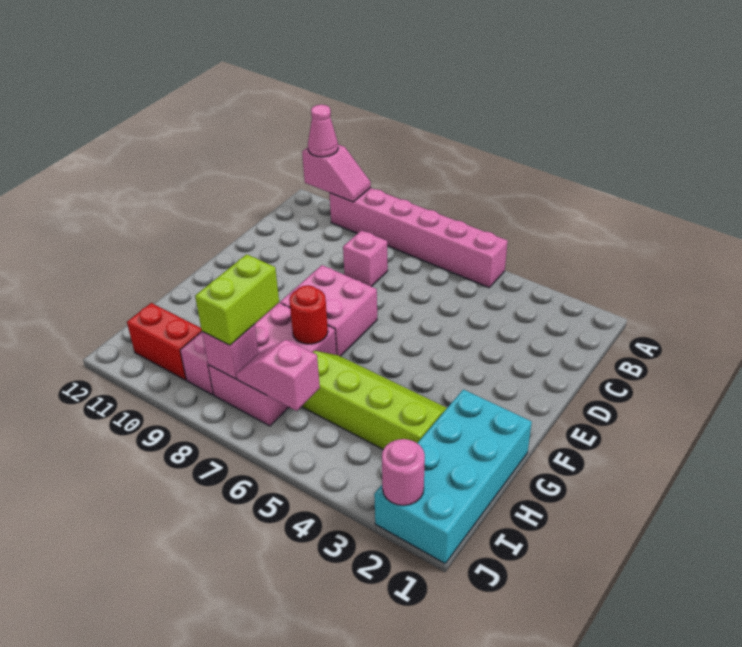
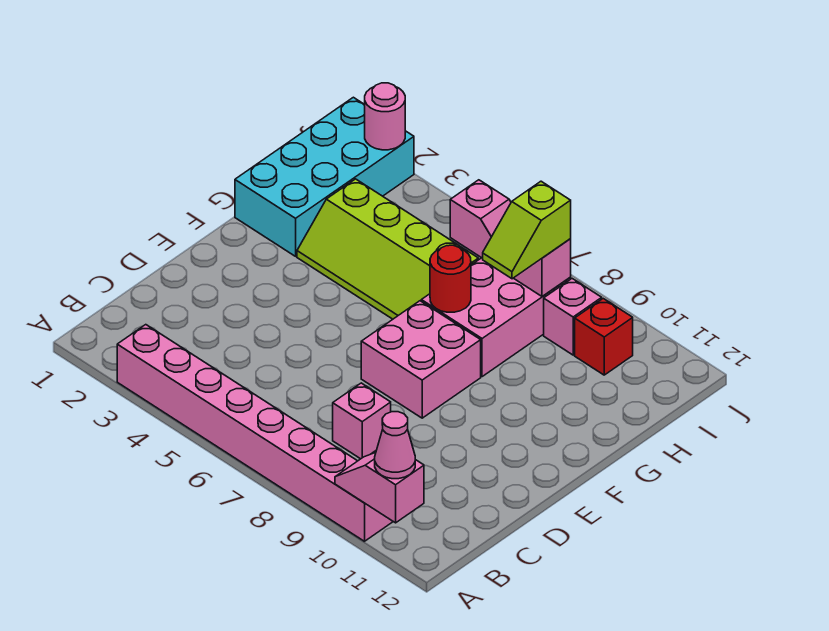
pink 1x6 brick [329,188,508,288] -> pink 1x8 brick [117,325,393,541]
lime 1x2 brick [195,254,279,345] -> lime 1x2 slope [483,181,571,279]
red 1x2 brick [127,303,202,380] -> red 1x1 brick [575,299,633,375]

